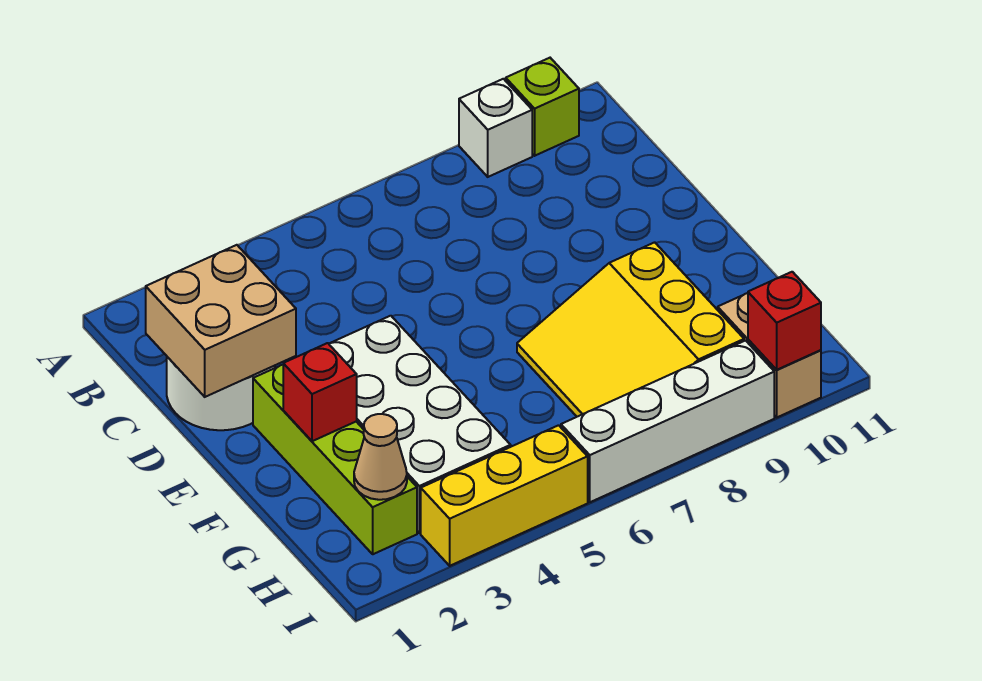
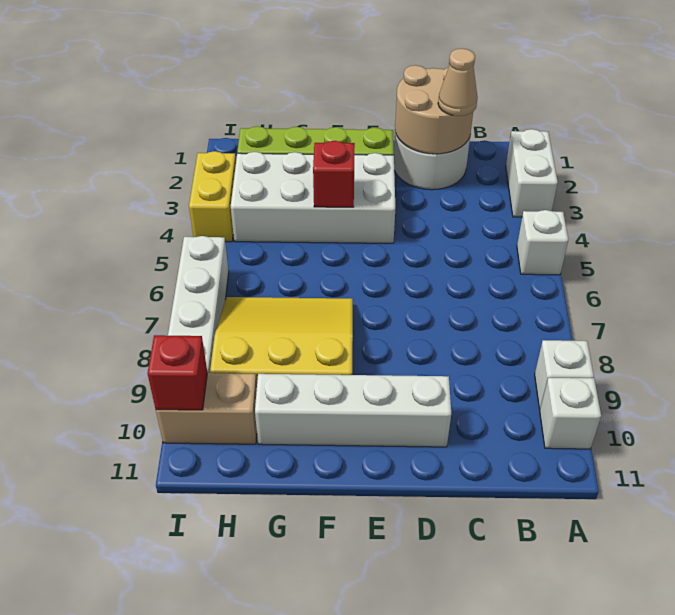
none -> white 1x2 brick [506,129,558,217]
none -> white 1x1 brick [517,210,568,275]
lime 1x1 brick [506,58,579,156] -> white 1x1 brick [540,378,601,449]
tan 2x2 brick [146,245,296,397] -> tan 2x2 round brick [395,65,473,154]
none -> white 1x4 brick [255,374,451,447]
red 1x1 brick [283,343,357,441] -> red 1x1 brick moved to [313,141,355,207]
tan 1x1 cone [354,414,407,500] -> tan 1x1 cone moved to [438,49,478,116]
yellow 1x3 brick [421,425,588,566] -> yellow 1x2 brick [189,151,236,242]

